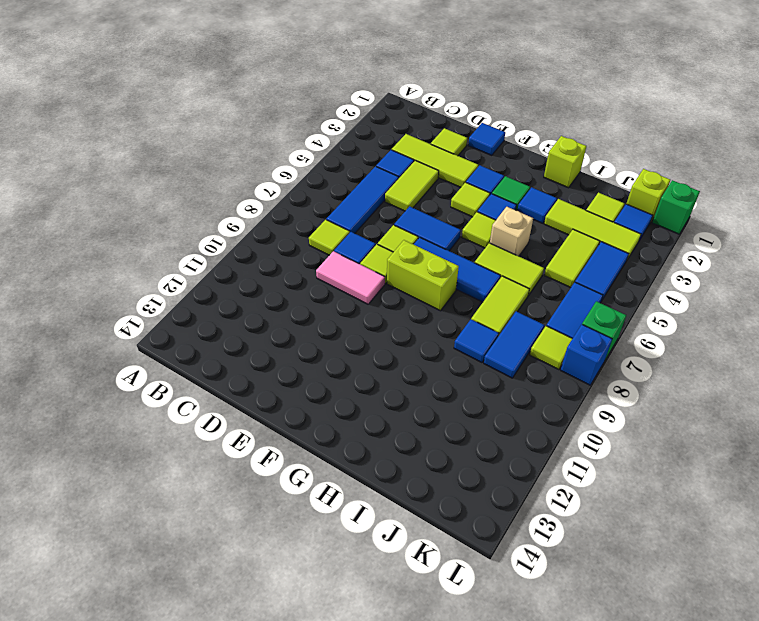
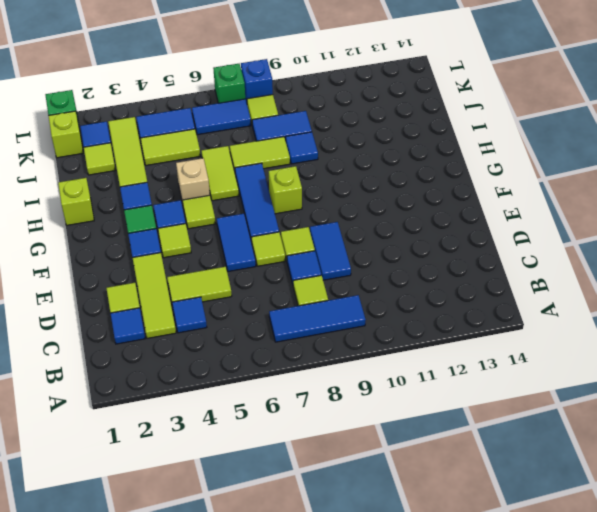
blue 1x3 tile [327,166,399,233] -> blue 1x3 tile moved to [269,295,366,342]
pink 1x2 tile [316,251,385,304] -> blue 1x2 tile [310,222,351,280]
blue 1x1 tile [468,123,505,155] -> blue 1x1 tile moved to [110,308,145,344]
lime 1x2 brick [387,240,459,311] -> lime 1x1 brick [269,166,302,214]

